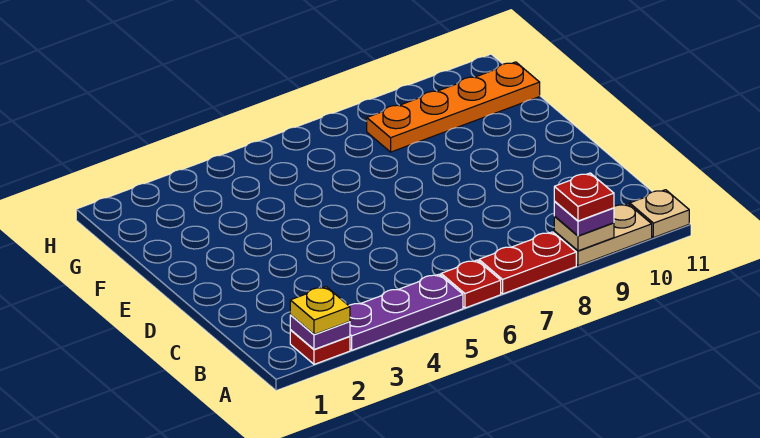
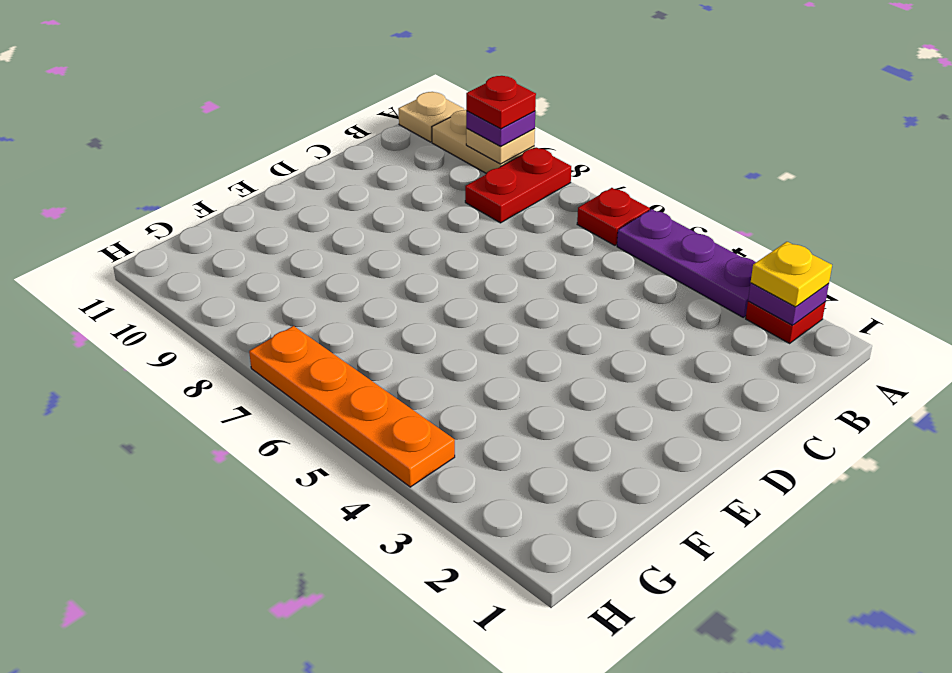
red 1x2 plate [479,232,576,294] -> red 1x2 plate turned to [465,147,571,223]
orange 1x4 plate [367,62,540,152] -> orange 1x4 plate moved to [249,326,455,487]

